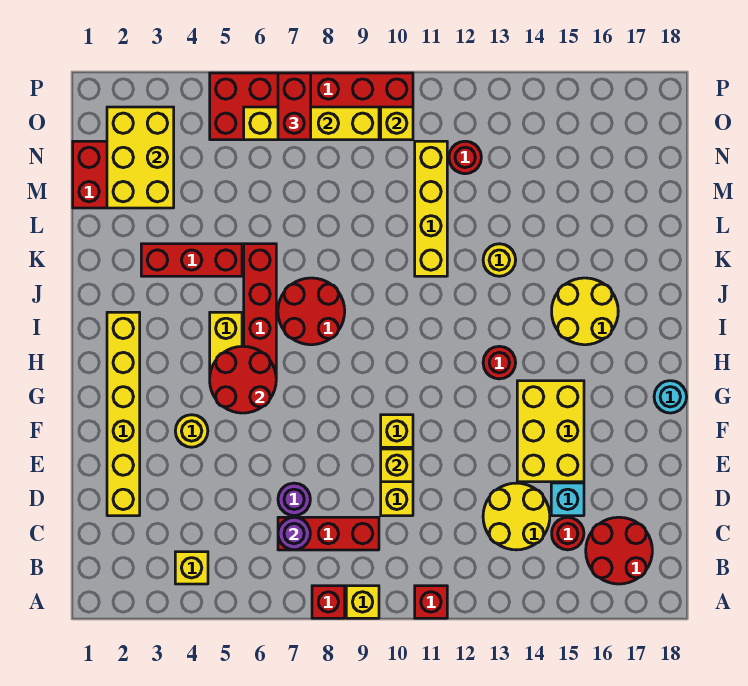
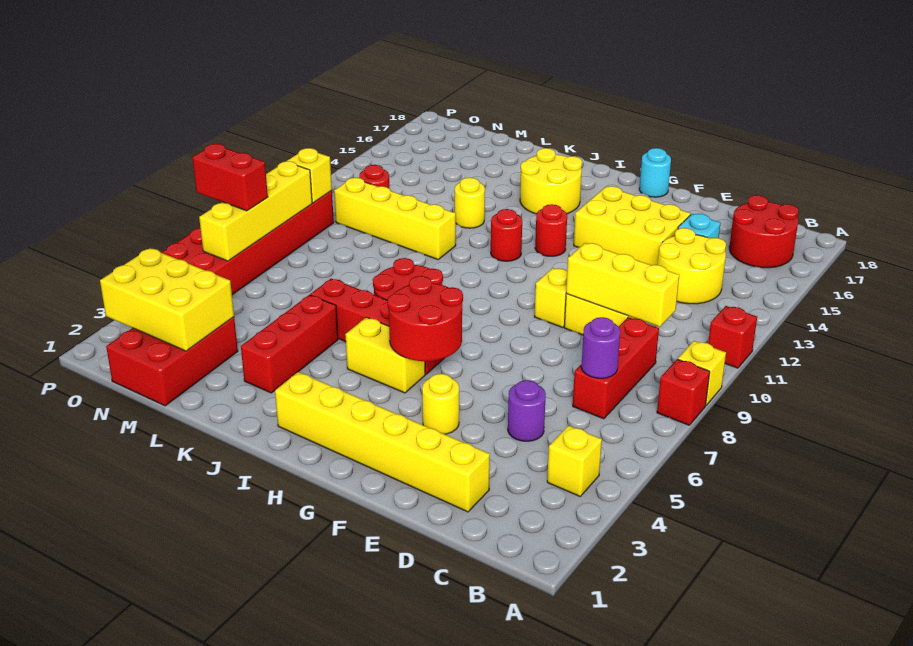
red 1x1 round brick [552,517,584,550] -> red 1x1 round brick moved to [491,209,522,261]
purple 1x1 round brick [278,483,310,516] -> purple 1x1 round brick moved to [508,380,546,441]
yellow 1x1 brick [381,449,413,482] -> yellow 1x3 brick [566,243,679,327]

